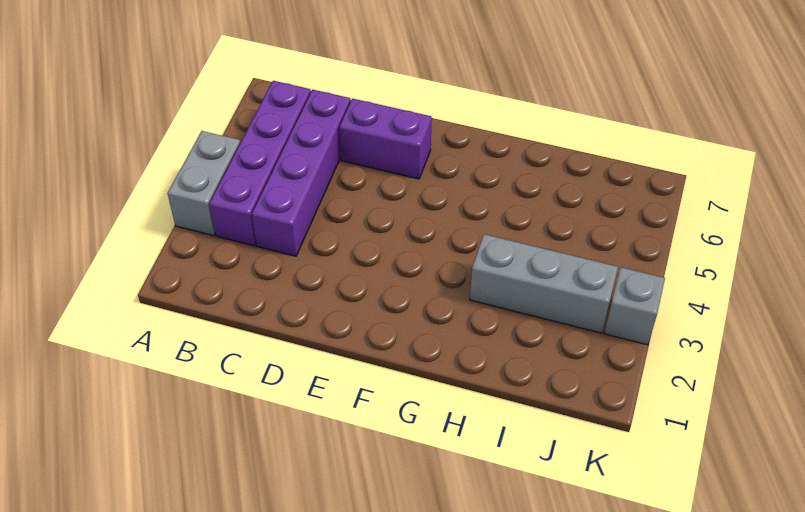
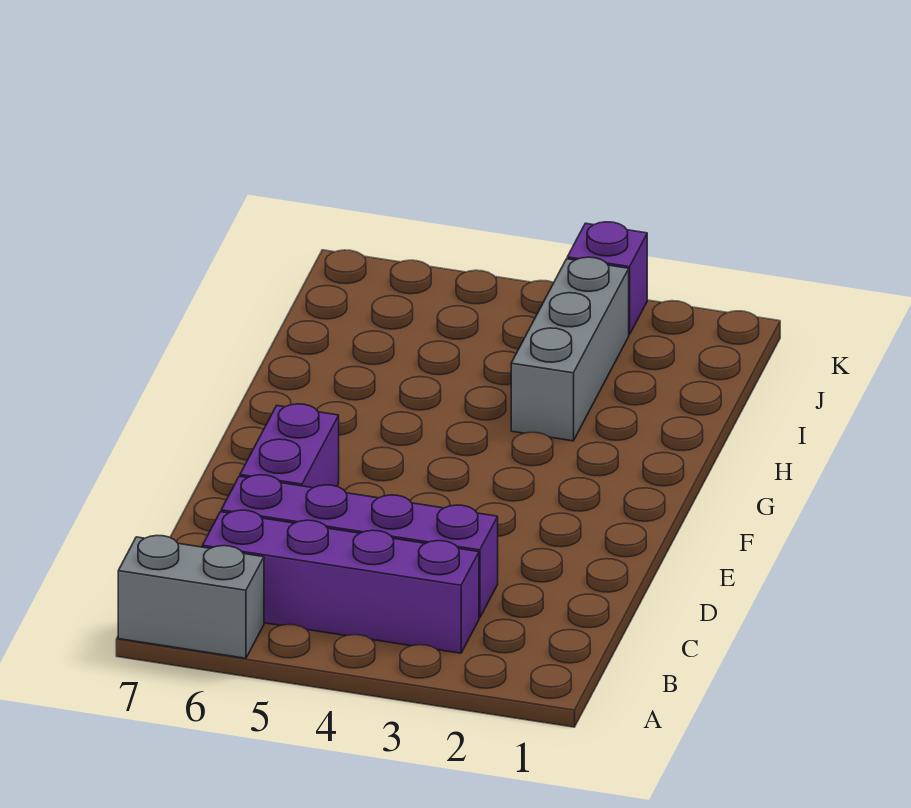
grey 1x2 brick [167,131,240,236] -> grey 1x2 brick moved to [118,536,264,658]
grey 1x1 brick [604,267,665,345] -> purple 1x1 brick [567,222,647,335]

